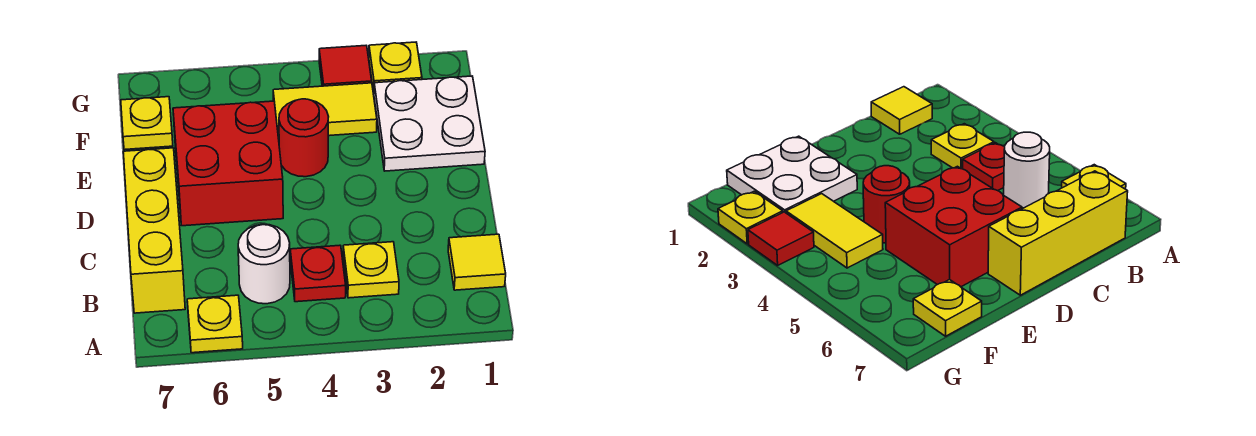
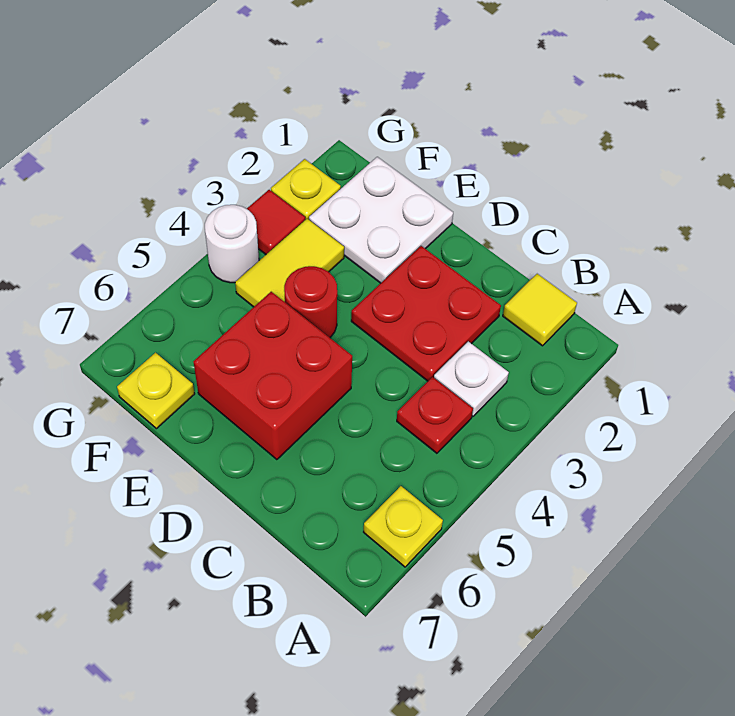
yellow 1x1 plate [343,242,399,298] -> white 1x1 plate [434,341,509,416]
white 1x1 round brick [238,224,290,304] -> white 1x1 round brick moved to [205,205,259,283]
yellow 1x3 brick [123,148,185,313] -> none
none -> red 2x2 plate [351,246,501,381]

